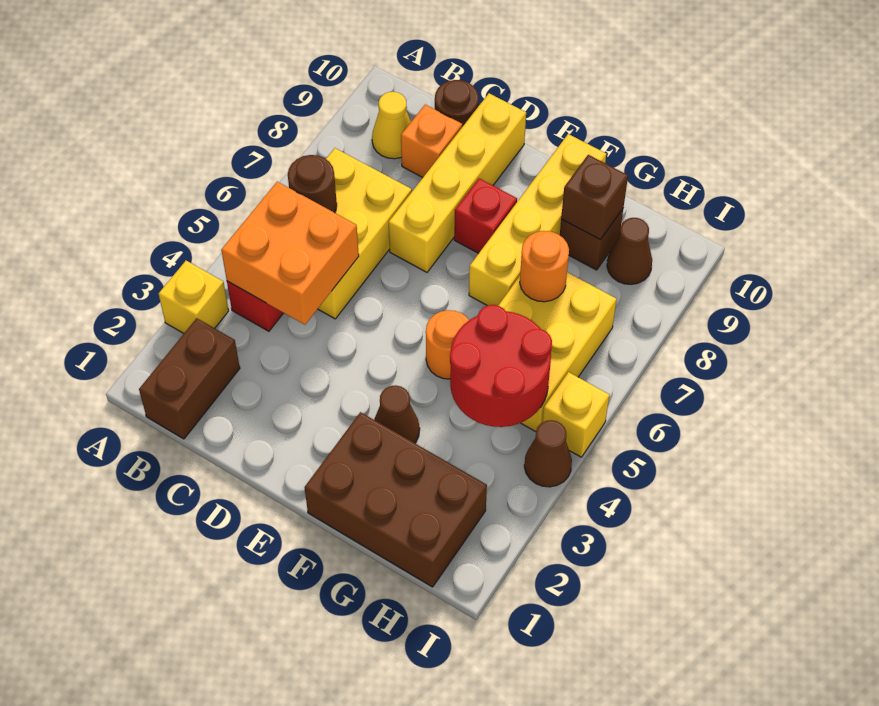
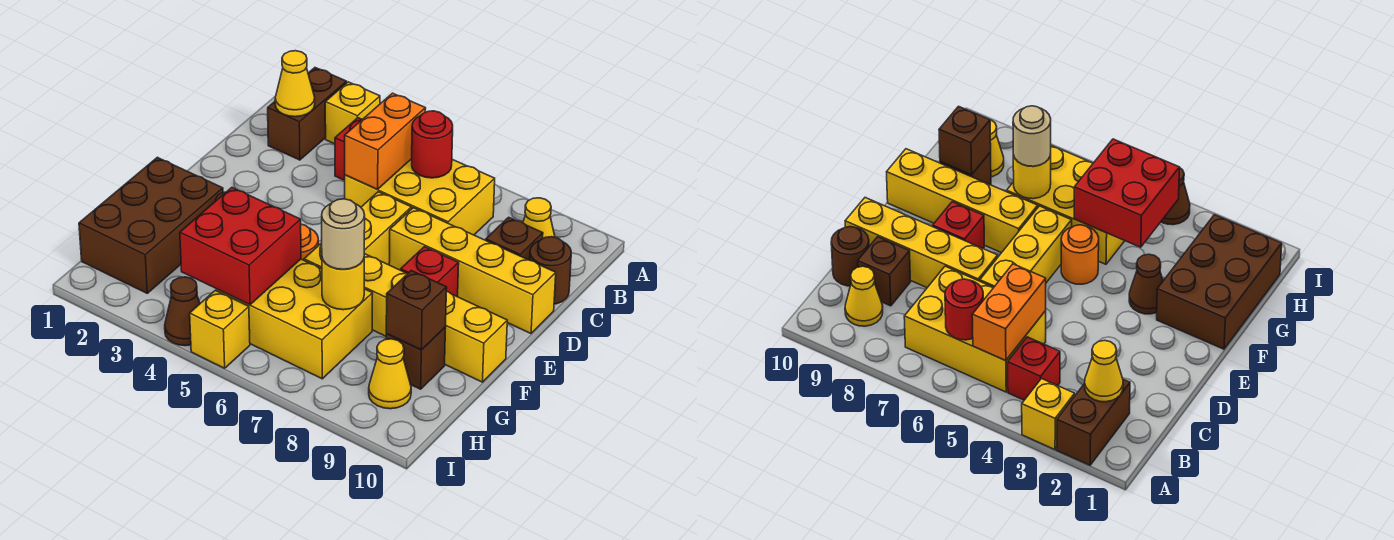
brown 1x2 brick [139,318,240,439] -> brown 1x2 brick turned to [268,68,347,160]
none -> yellow 1x1 cone [275,51,315,117]
orange 2x2 brick [221,182,359,325] -> orange 1x2 brick [345,93,426,189]
brown 1x1 round brick [288,155,337,213] -> red 1x1 round brick [412,111,453,178]
orange 1x1 brick [401,105,462,177] -> brown 1x1 brick [486,217,543,260]
none -> yellow 1x3 brick [304,192,412,269]
red 2x2 round brick [450,305,552,427] -> red 2x2 brick [180,188,301,305]
orange 1x1 round brick [520,231,569,302] -> yellow 1x1 round brick [322,258,364,310]
none -> tan 1x1 round brick [322,199,365,269]
brown 1x1 cone [607,218,652,284] -> yellow 1x1 cone [369,339,411,409]

